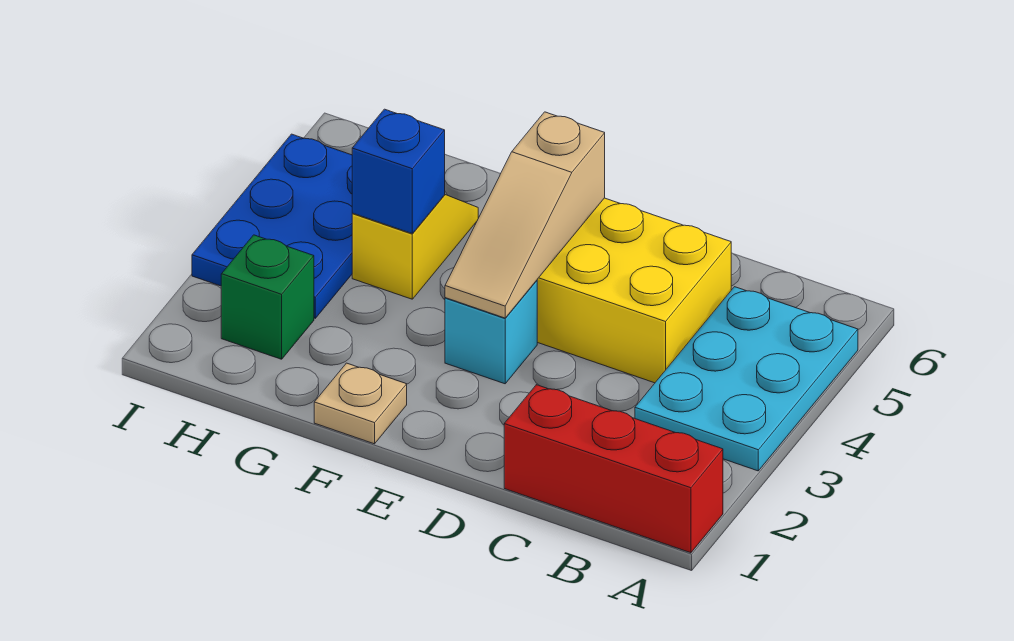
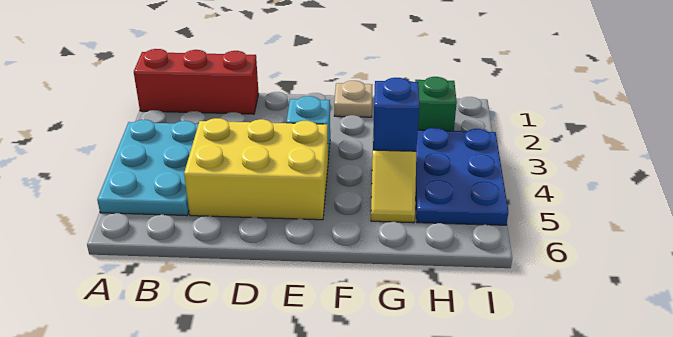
tan 1x3 slope [445,112,605,318] -> none

